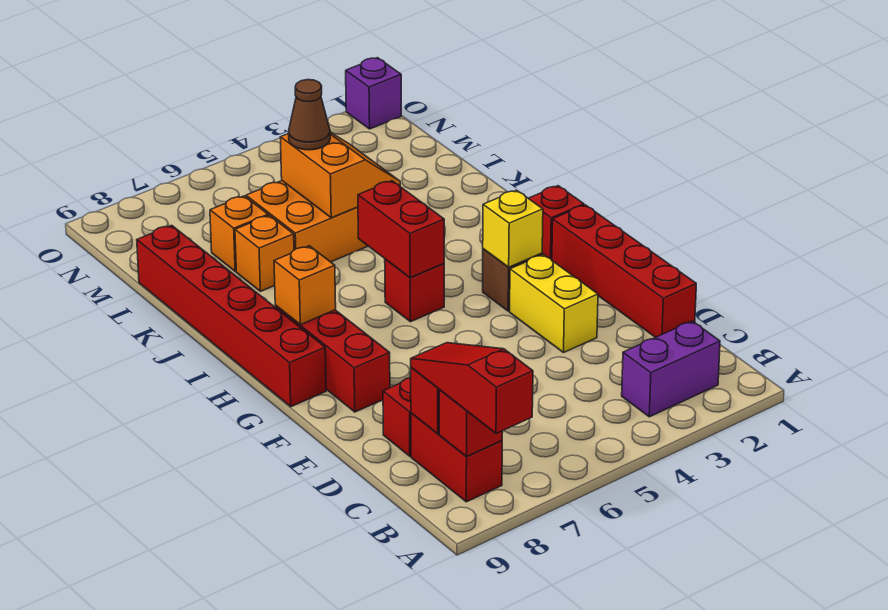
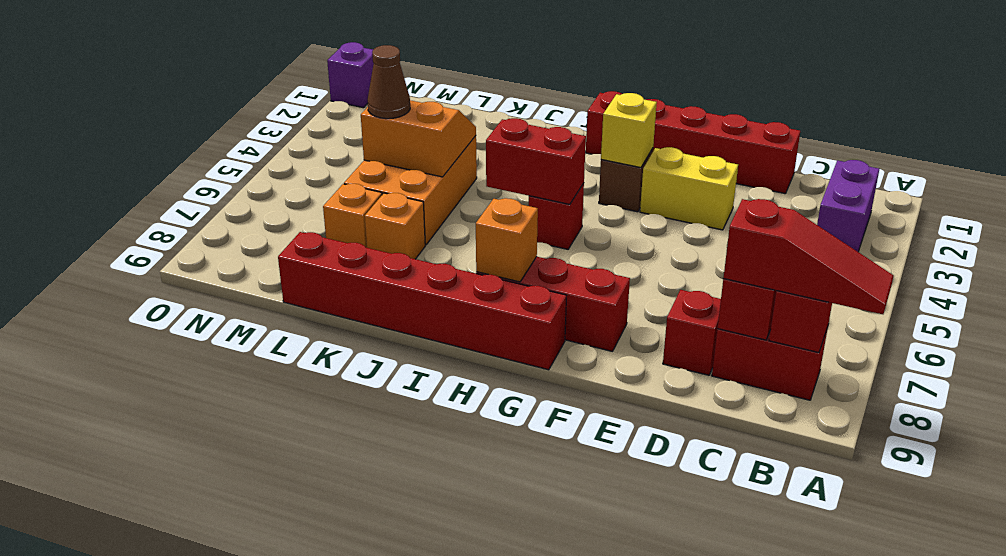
red 1x3 slope [411,343,533,433] -> red 1x3 slope turned to [723,199,894,314]

